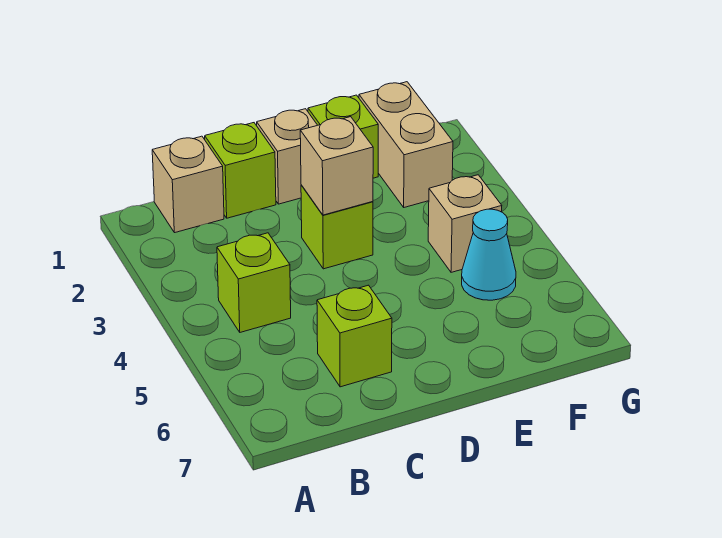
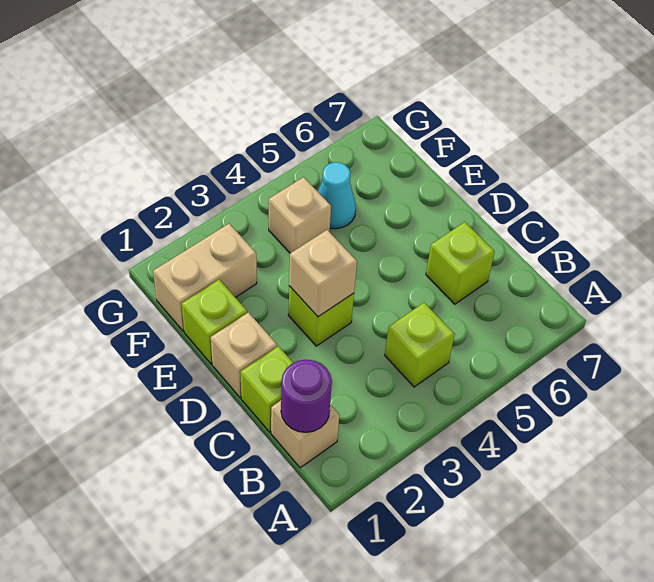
none -> purple 1x1 round brick [281,360,332,432]

